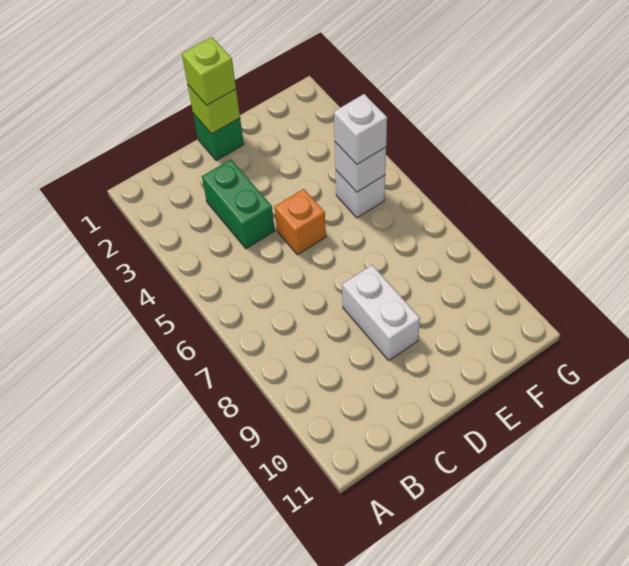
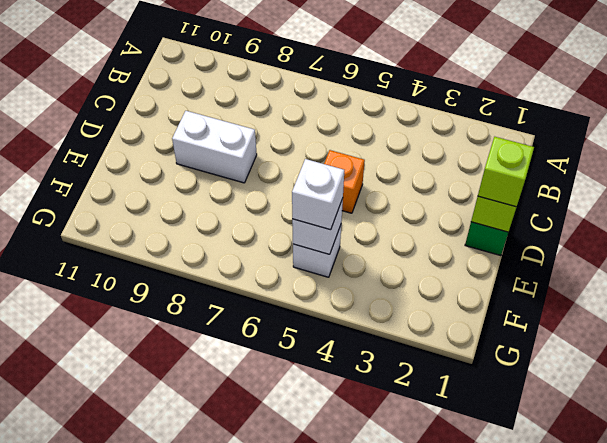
green 1x2 brick [202,160,275,249] -> none

